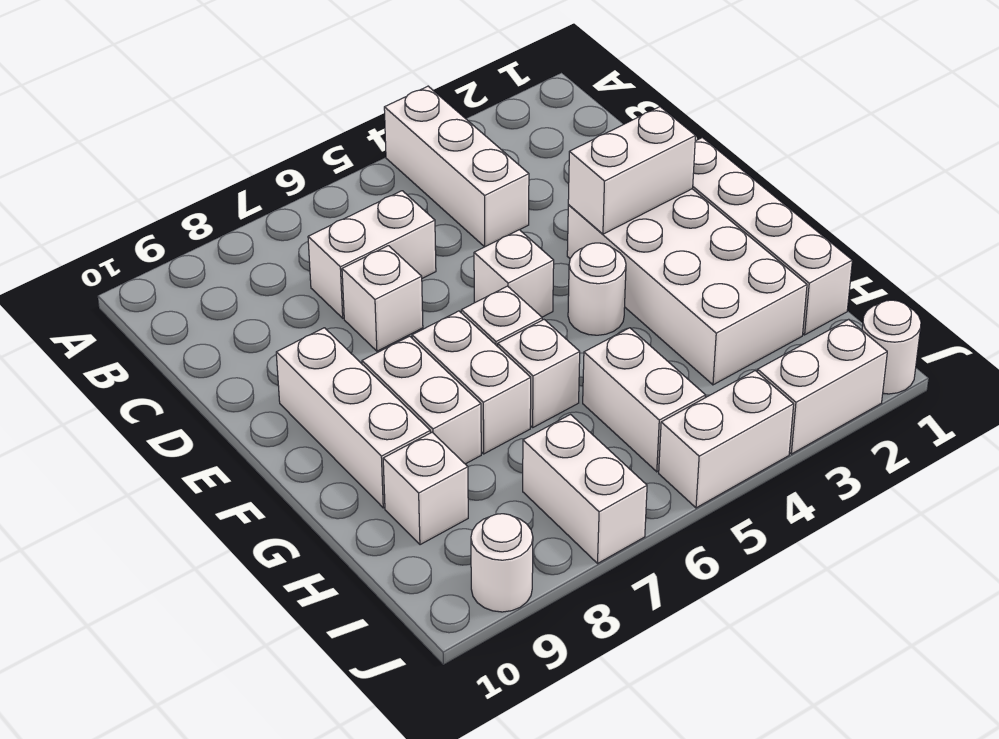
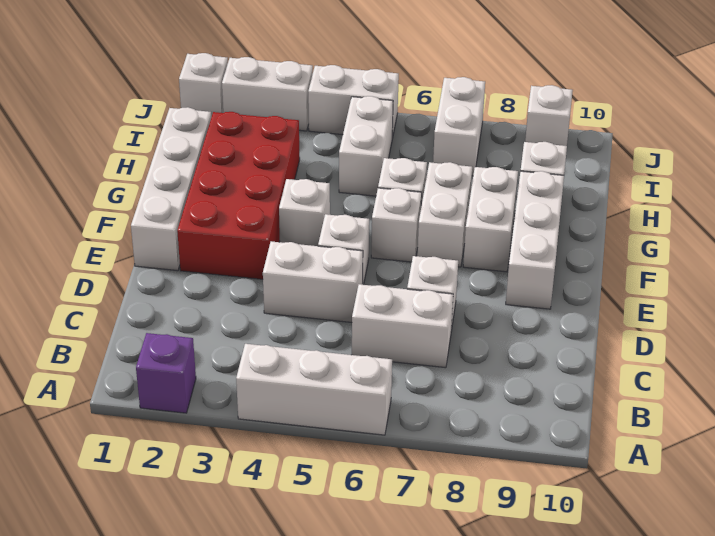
none -> purple 1x1 brick [136,333,196,413]
white 1x3 brick [384,86,529,247] -> white 1x3 brick turned to [236,344,392,435]
white 2x4 brick [567,189,807,385] -> red 2x4 brick [177,112,300,279]
white 1x2 brick [568,107,695,234] -> white 1x2 brick moved to [263,241,363,322]
white 1x1 round brick [568,243,626,335] -> white 1x1 brick [279,179,330,246]
white 1x1 round brick [862,300,921,394] -> white 1x1 brick [179,53,228,117]
white 1x1 round brick [471,514,533,612] -> white 1x1 brick [525,85,573,146]

